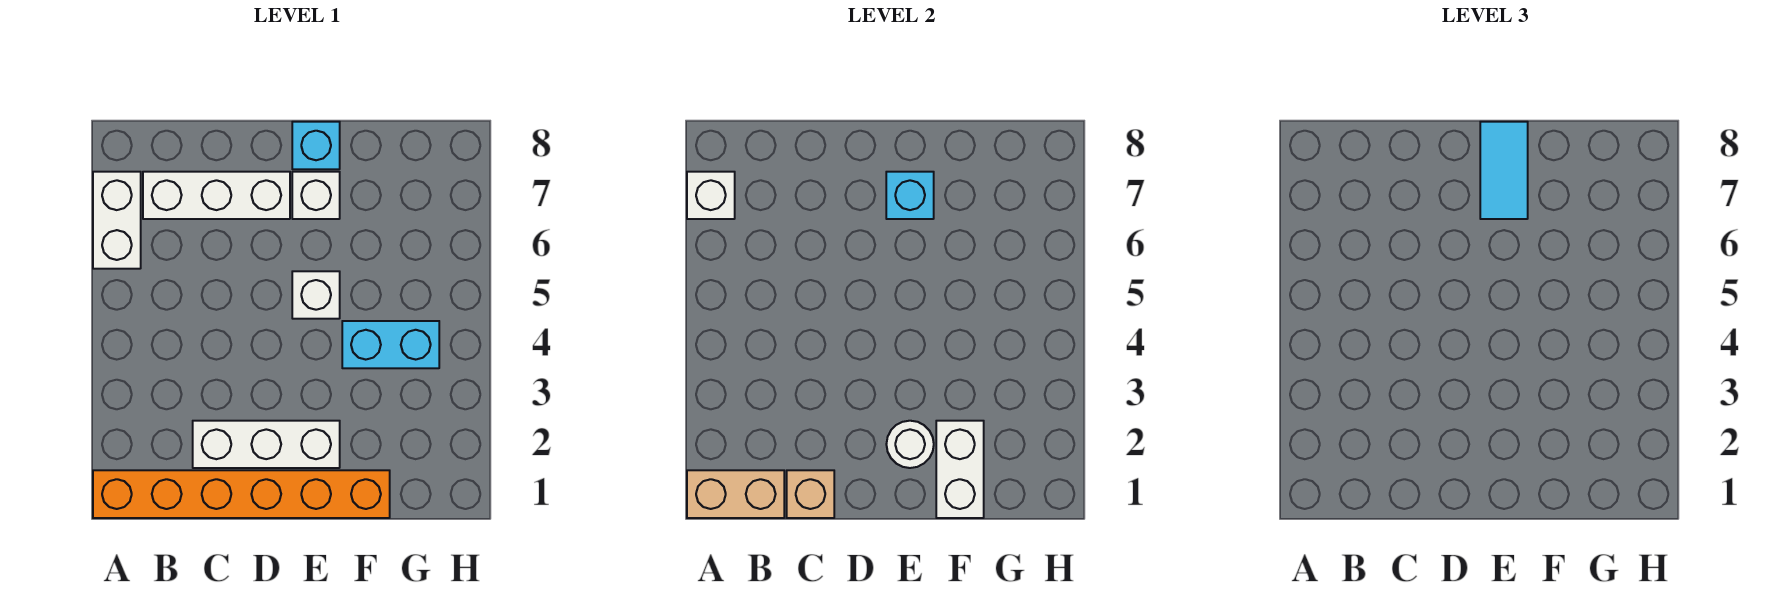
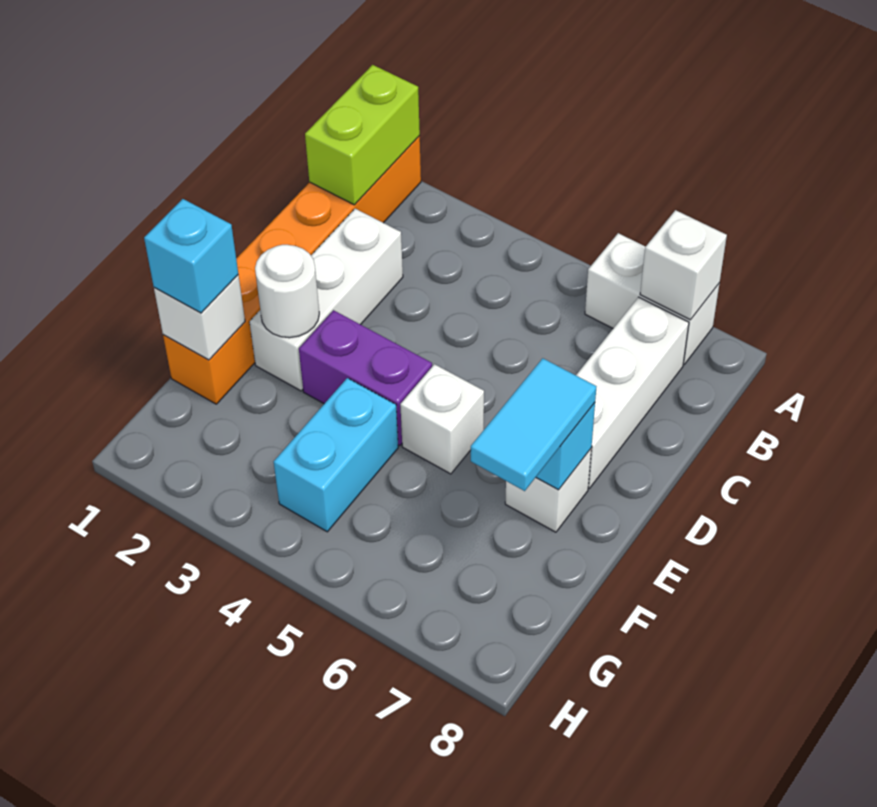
tan 1x2 brick [687,470,784,518] -> lime 1x2 brick [305,65,420,205]
tan 1x1 brick [787,470,834,518] -> none
none -> purple 1x2 brick [299,310,432,446]
cyan 1x2 tile [1480,122,1528,219] -> cyan 1x2 tile turned to [471,358,596,491]
cyan 1x1 brick [292,122,340,169] -> cyan 1x1 brick moved to [144,199,238,313]
white 1x2 brick [936,421,984,518] -> white 1x1 brick [154,275,245,360]

